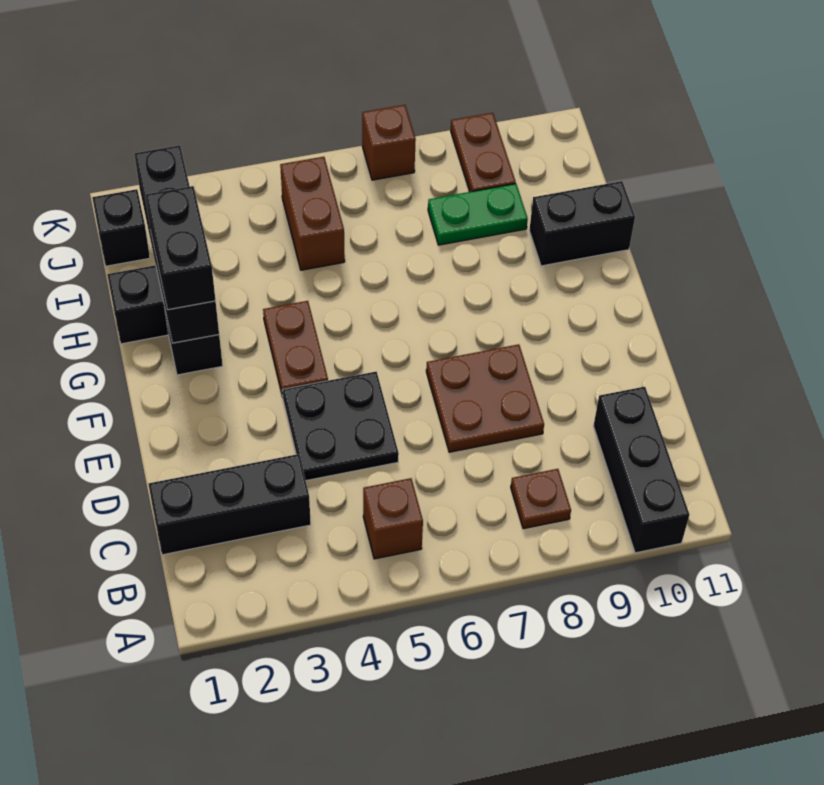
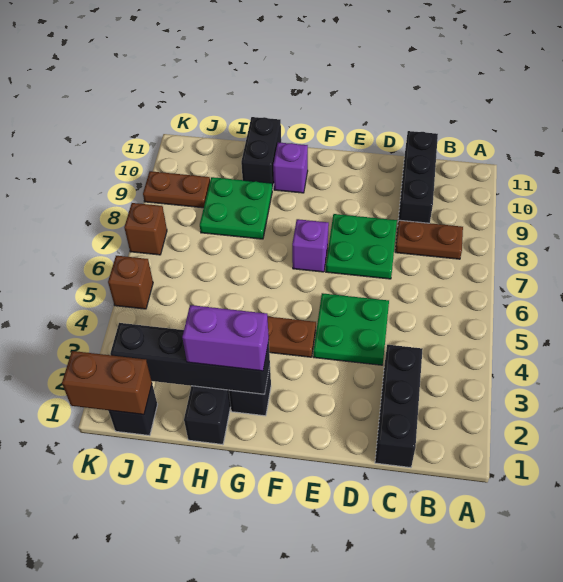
black 1x3 brick [594,387,689,553] -> black 1x3 brick turned to [398,131,438,223]
brown 1x1 brick [363,478,423,559] -> brown 1x1 brick moved to [108,256,153,309]
brown 1x1 plate [511,469,571,529] -> brown 1x2 plate [395,220,463,259]
black 2x2 plate [282,372,399,480] -> green 2x2 plate [313,293,389,365]
brown 2x2 plate [426,344,544,452] -> green 2x2 plate [326,214,397,279]
none -> purple 1x1 brick [292,219,329,272]
black 1x2 brick [145,186,216,310] -> purple 1x2 brick [182,305,269,371]
none -> purple 1x1 brick [273,142,308,193]
brown 1x2 brick [280,157,345,270] -> brown 1x2 brick moved to [62,351,152,415]
green 1x2 plate [428,184,528,245] -> green 2x2 plate [200,177,272,239]

